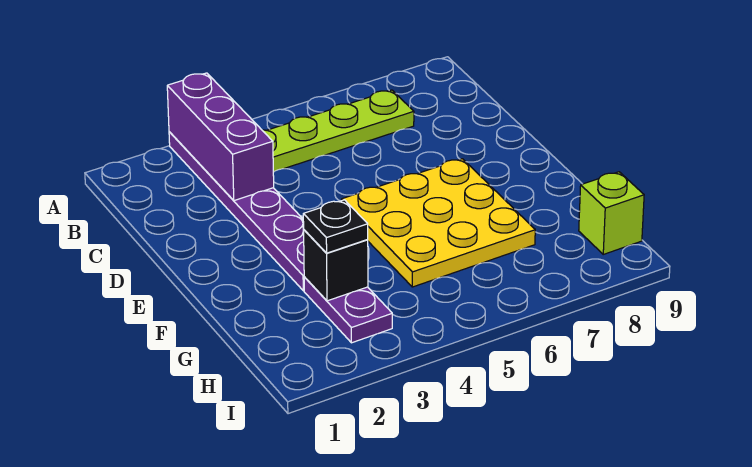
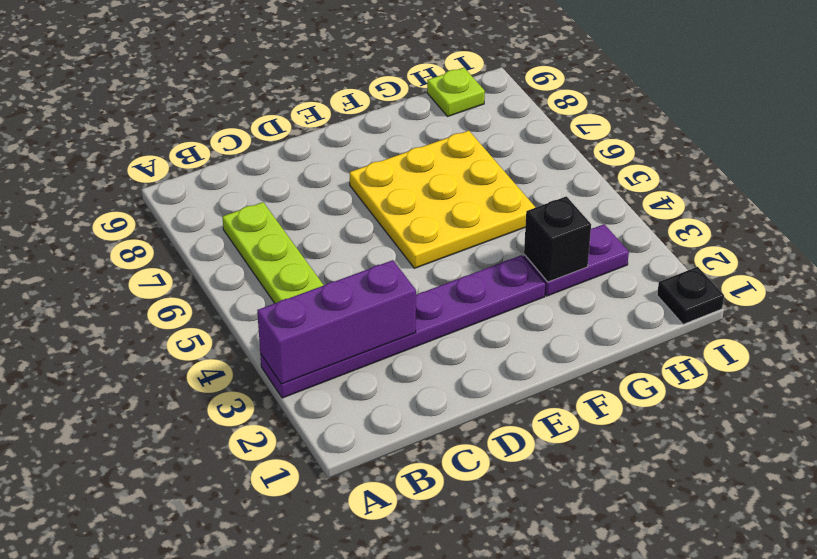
black 1x1 plate [303,200,368,253] -> black 1x1 plate moved to [657,267,724,324]
lime 1x1 brick [579,172,644,254] -> lime 1x1 plate [427,68,485,116]

